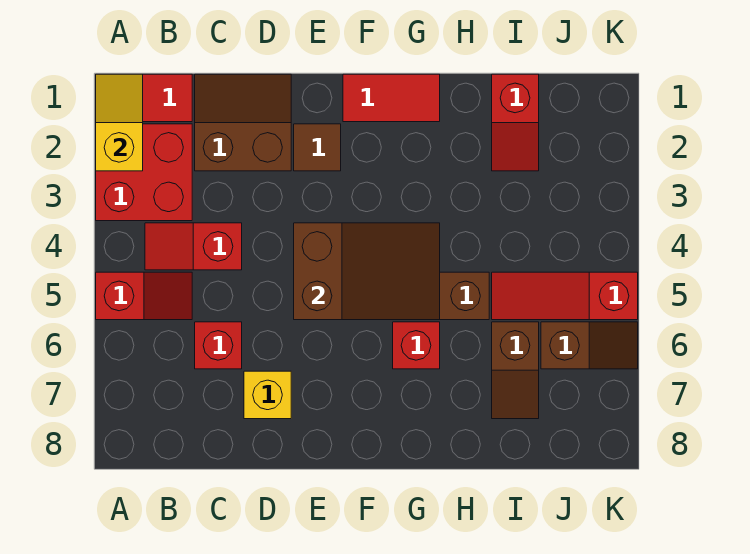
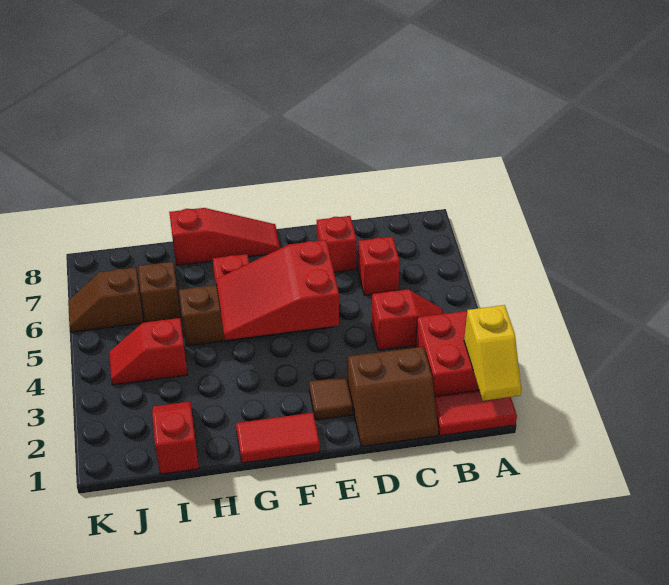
red 1x2 slope [96,272,192,320] -> red 1x2 slope moved to [109,318,187,385]
yellow 1x1 brick [244,371,291,419] -> red 1x1 brick [317,216,357,272]
brown 2x3 slope [294,223,440,320] -> red 2x3 slope [216,240,339,340]
red 1x3 slope [492,272,638,320] -> red 1x3 slope moved to [169,208,280,266]

